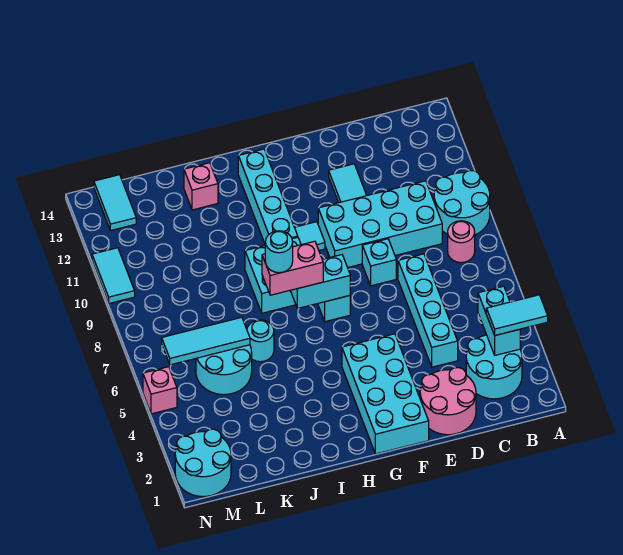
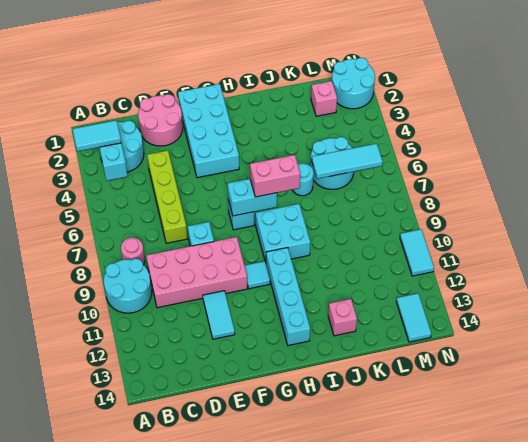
cyan 2x4 brick [318,181,442,268] -> pink 2x4 brick [146,237,247,308]
cyan 1x4 brick [398,254,458,367] -> lime 1x4 brick [147,151,187,243]
cyan 1x1 round brick [265,231,293,273] -> none
pink 1x1 brick [143,367,177,414] -> pink 1x1 brick moved to [311,81,337,116]

